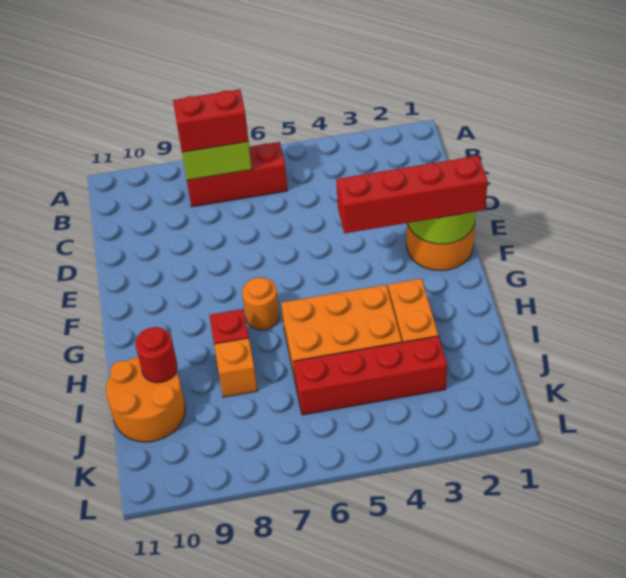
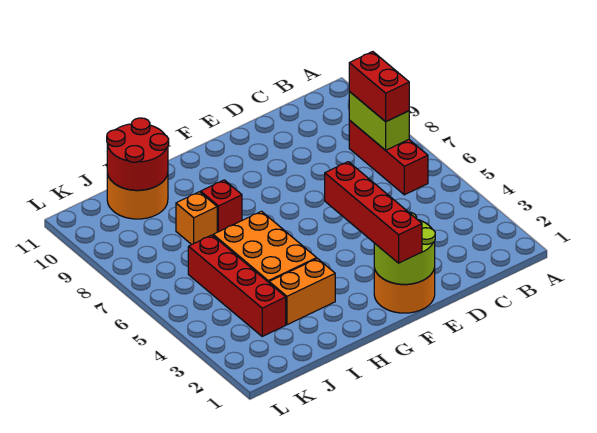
orange 1x1 round brick [242,277,279,330] -> none
red 1x1 round brick [135,327,177,383] -> red 2x2 round brick [107,118,169,190]

